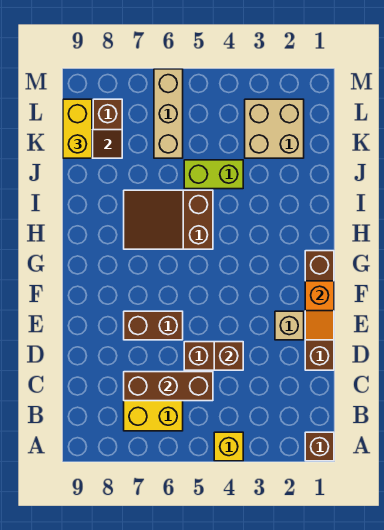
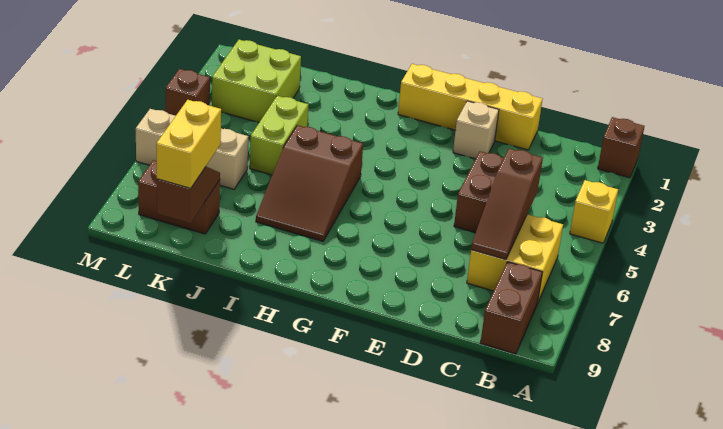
brown 1x3 brick [124,372,213,401] -> brown 1x3 slope [471,148,543,260]
brown 1x4 brick [305,251,334,370] -> yellow 1x4 brick [398,64,542,150]
brown 1x1 brick [214,342,243,370] -> brown 1x1 brick moved to [166,69,210,116]
orange 1x2 slope [305,281,334,340] -> none
brown 1x2 brick [124,311,183,340] -> brown 1x2 brick moved to [480,262,543,354]
tan 2x2 brick [245,99,304,158] -> lime 2x2 brick [212,40,301,123]
yellow 1x2 brick [63,99,92,158] -> yellow 1x2 brick turned to [156,100,221,188]

